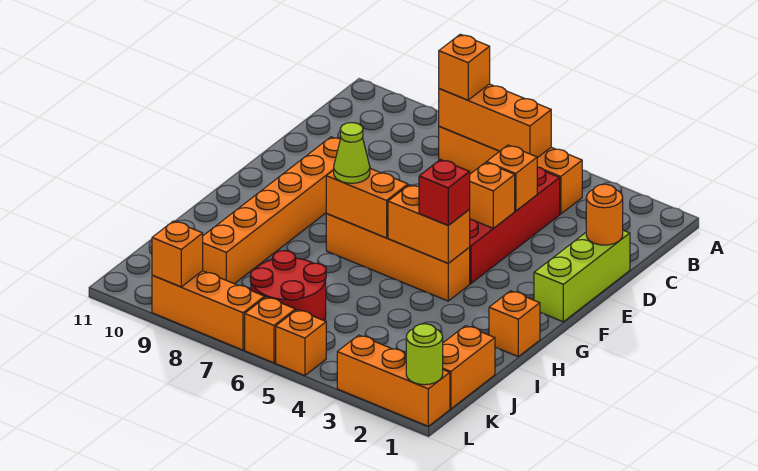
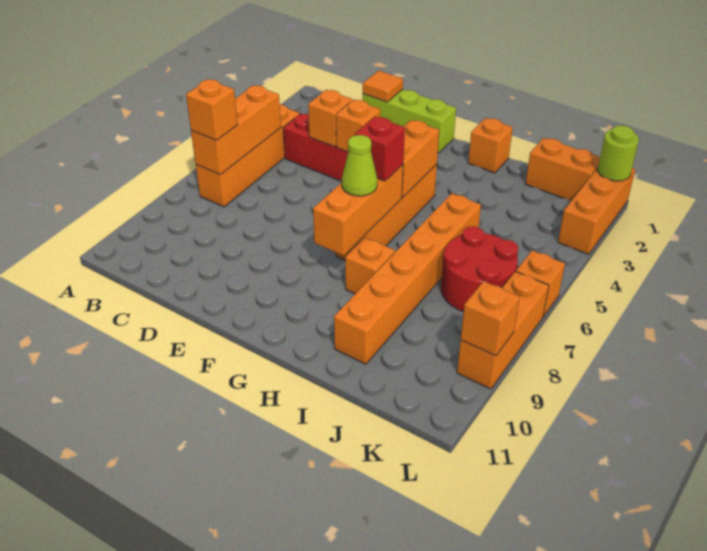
orange 1x1 round brick [586,184,623,245] -> orange 1x1 tile [363,71,403,102]
orange 1x6 brick [203,137,340,284] -> orange 1x6 brick turned to [334,193,481,364]
red 1x1 brick [419,160,470,225] -> red 1x1 brick moved to [355,117,405,181]
orange 1x2 brick [326,169,408,238] -> orange 1x3 brick [313,165,403,256]
orange 1x1 brick [276,310,326,376] -> orange 1x1 brick moved to [345,238,395,294]

